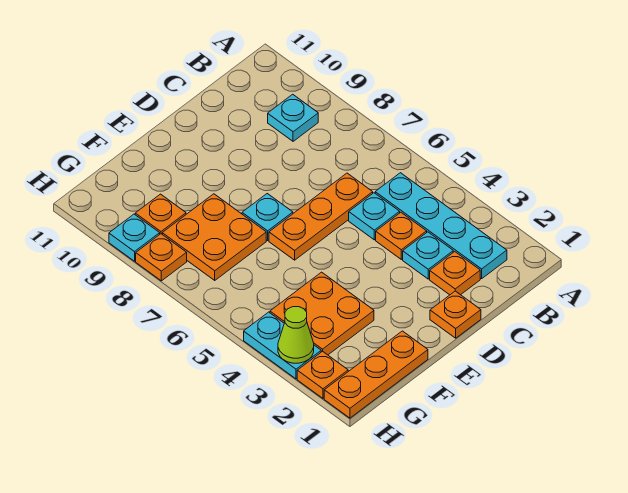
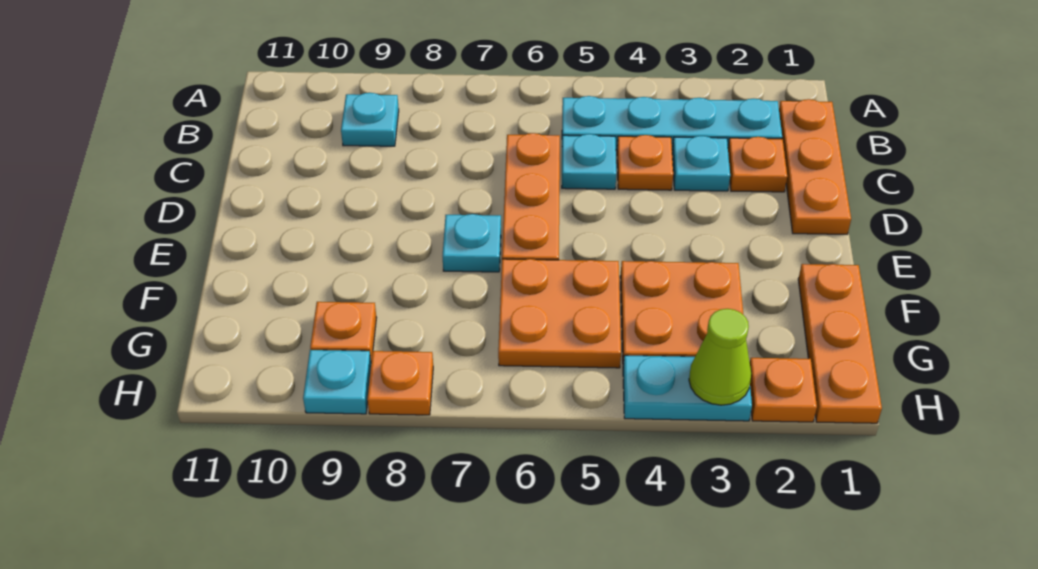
orange 1x1 plate [430,291,481,338] -> orange 1x3 plate [779,99,851,234]
orange 2x2 plate [162,194,266,280] -> orange 2x2 plate moved to [498,259,621,368]

